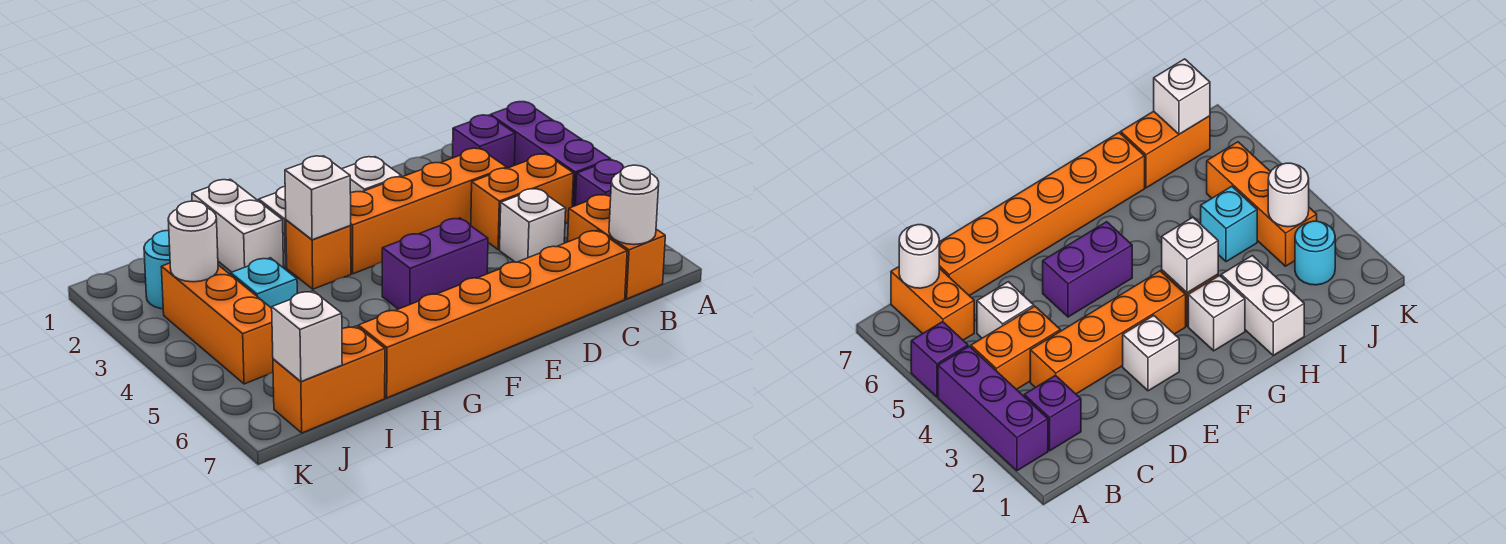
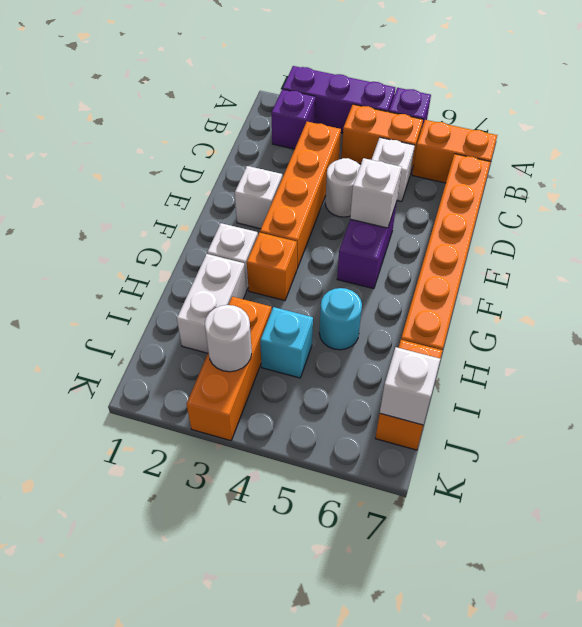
orange 1x2 brick [471,154,573,250] -> orange 1x2 brick turned to [341,104,423,174]
white 1x1 round brick [609,165,659,245] -> white 1x1 round brick moved to [325,158,360,217]
white 1x1 brick [285,156,351,240] -> white 1x1 brick moved to [350,158,402,228]
white 1x2 brick [192,179,284,272] -> white 1x2 brick turned to [177,254,246,353]
cyan 1x1 round brick [144,231,170,309] -> cyan 1x1 round brick moved to [319,288,362,350]
orange 1x3 brick [161,263,273,384] -> orange 1x3 brick turned to [186,297,271,441]

